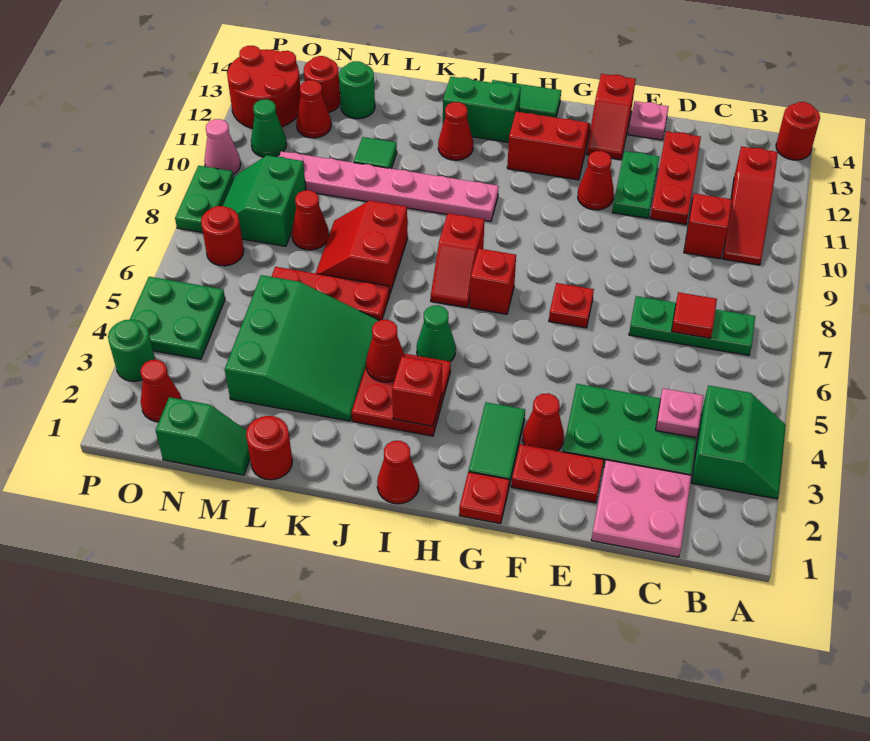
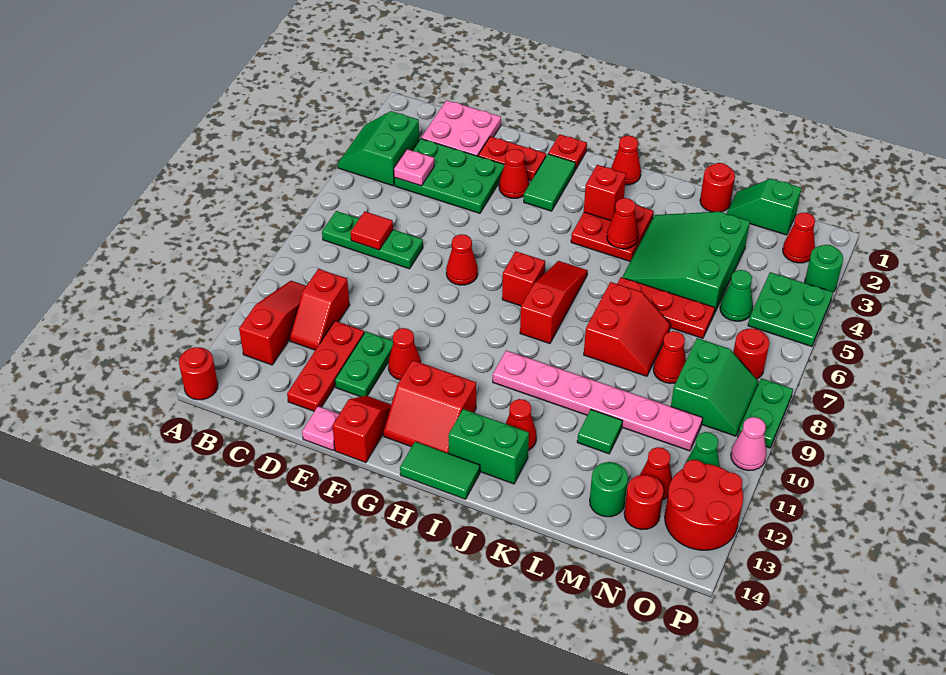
red 1x1 plate [549,283,594,328] -> red 1x1 cone [446,234,478,285]
green 1x1 cone [417,305,456,362] -> green 1x1 cone moved to [720,270,753,321]
red 1x2 slope [431,213,484,308] -> red 1x3 slope [520,261,588,344]

